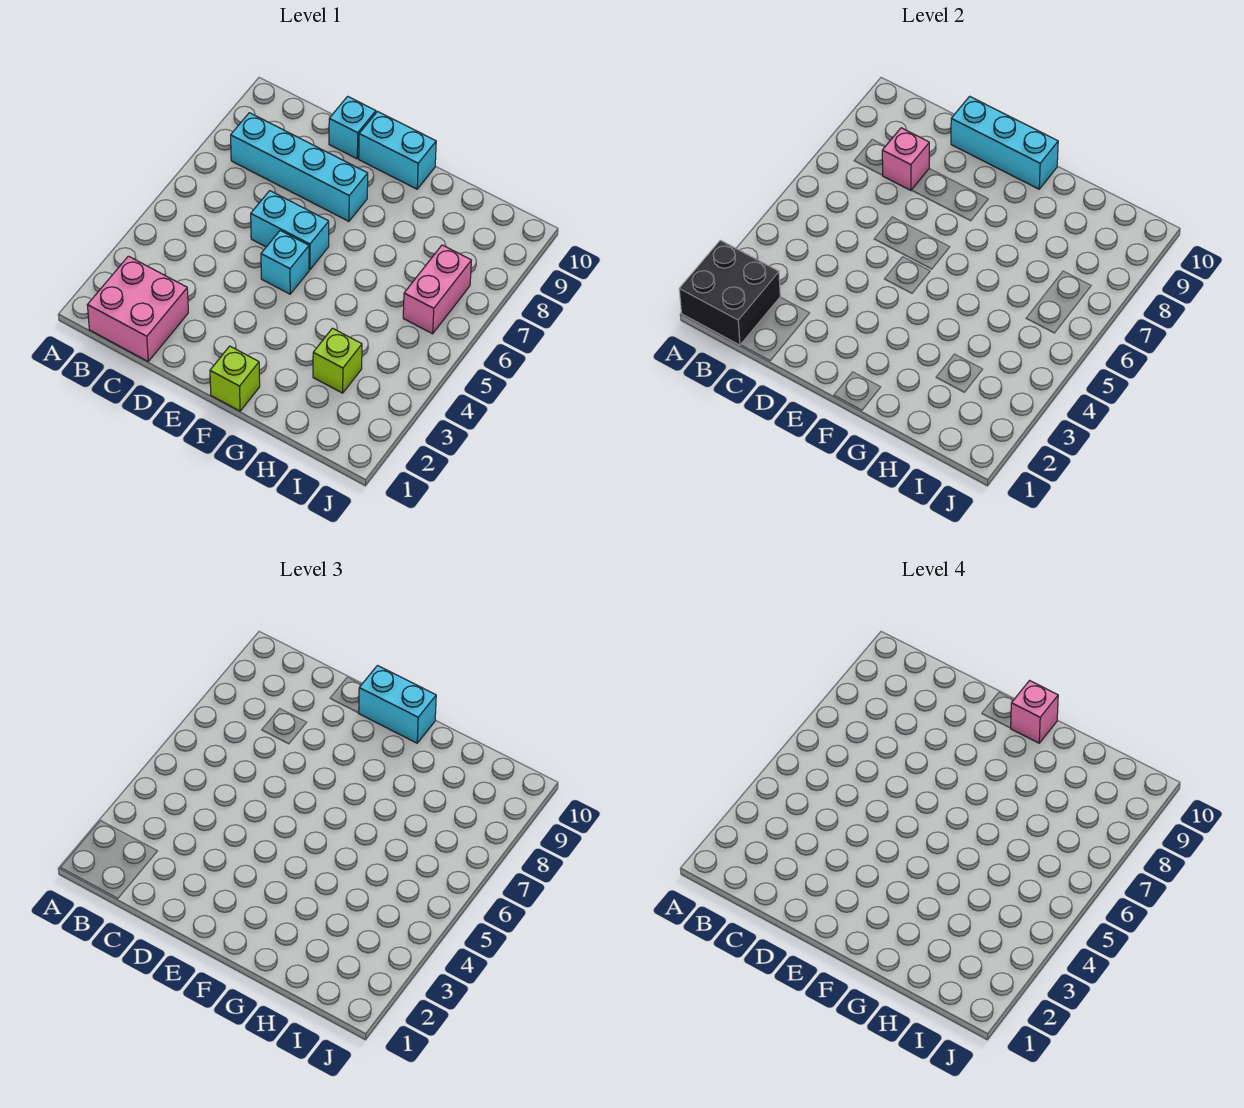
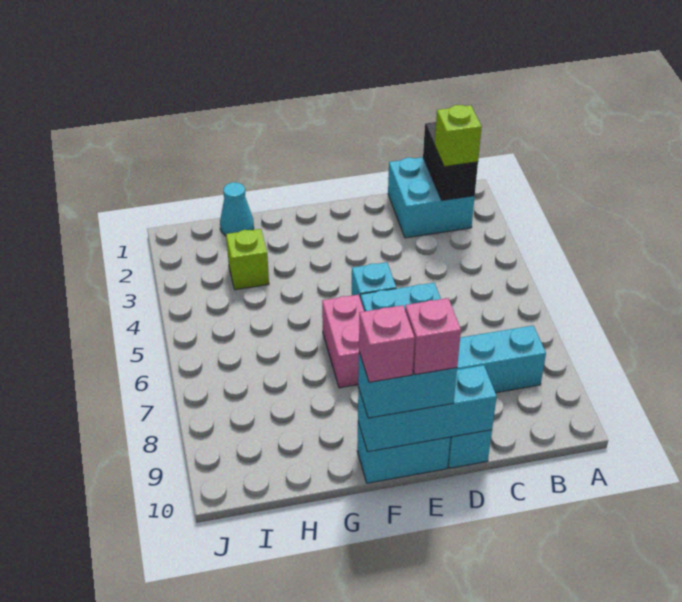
black 2x2 brick [679,240,780,345] -> black 1x2 brick [423,122,478,200]
pink 2x2 brick [87,256,188,361] -> cyan 2x2 brick [388,157,475,238]
pink 1x1 brick [882,128,929,190] -> pink 1x1 brick moved to [405,298,461,375]
lime 1x1 brick [210,346,260,411] -> lime 1x1 brick moved to [435,105,482,167]
none -> cyan 1x1 cone [220,182,254,236]
pink 1x2 brick [403,245,471,334] -> pink 1x2 brick moved to [322,295,364,388]

